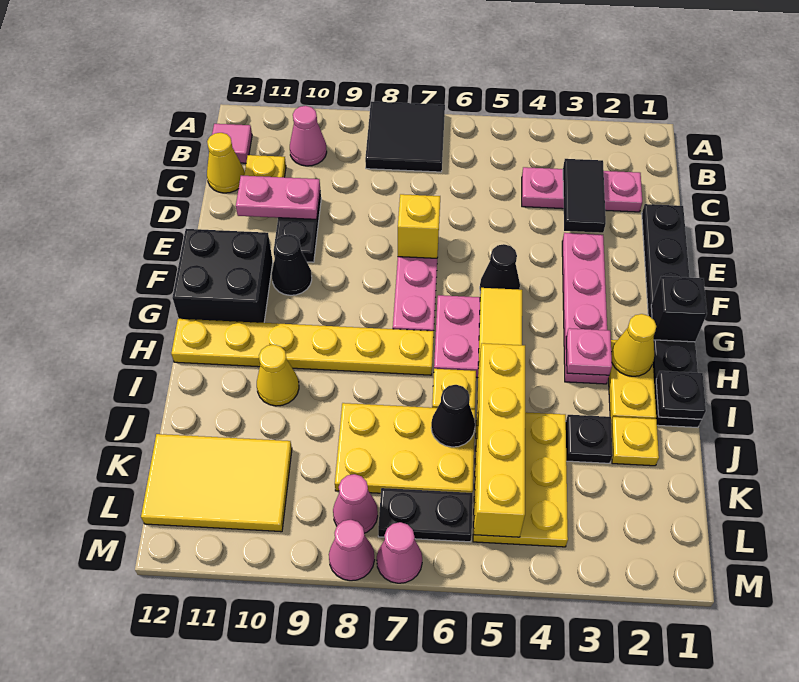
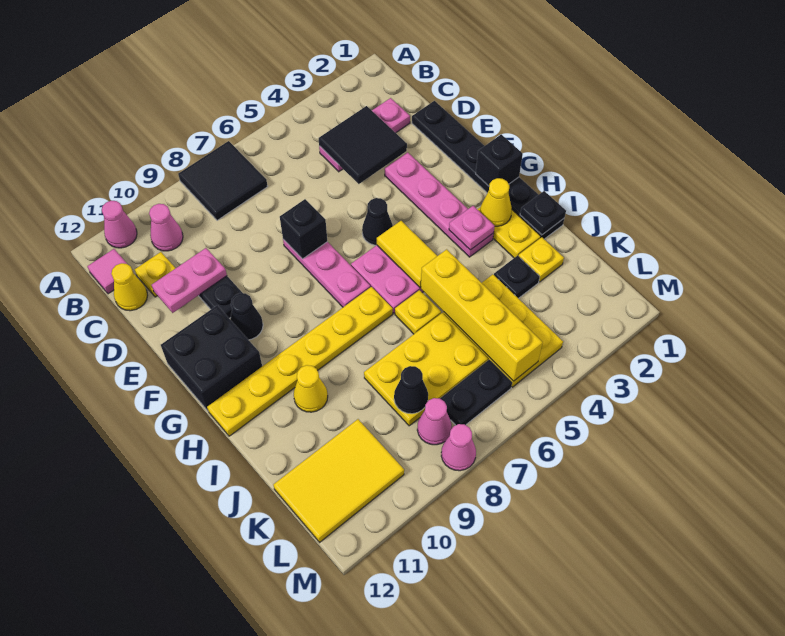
black 1x2 tile [563,159,606,233] -> black 2x2 tile [319,106,407,184]
yellow 1x1 brick [398,194,440,258] -> black 1x1 brick [280,199,327,259]
black 1x1 cone [431,385,475,447] -> black 1x1 cone moved to [394,366,428,414]
pink 1x1 cone [377,522,422,583] -> pink 1x1 cone moved to [102,201,137,248]

